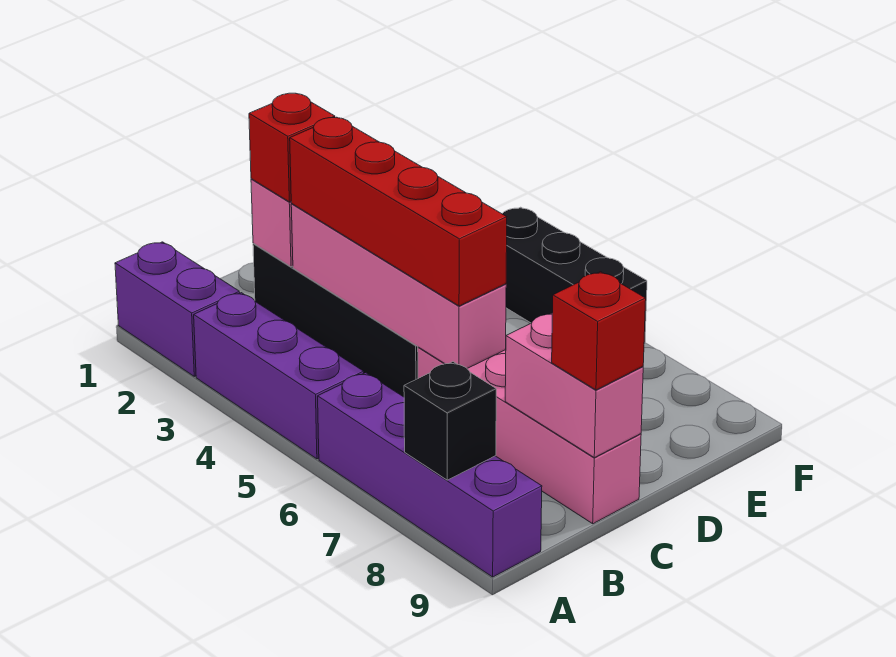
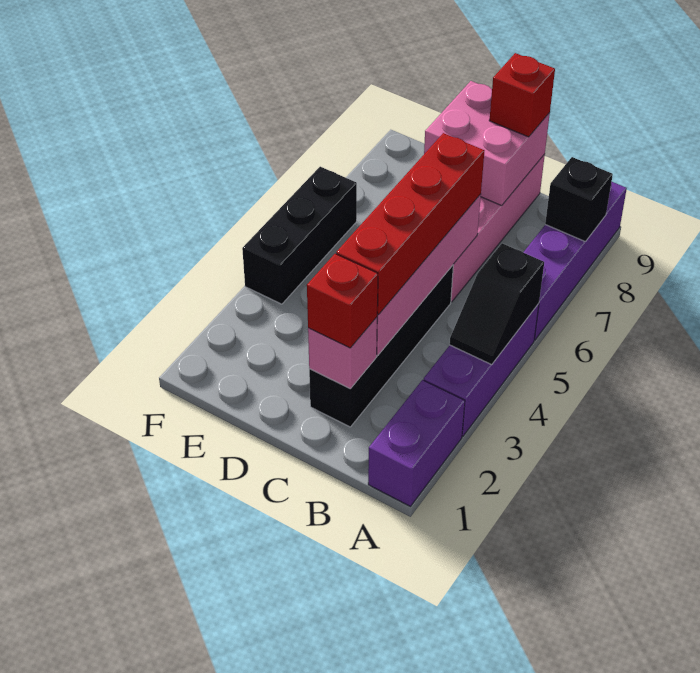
none -> black 1x2 slope [450,243,544,365]
pink 1x2 brick [505,313,643,458] -> pink 2x2 brick [424,81,550,206]

